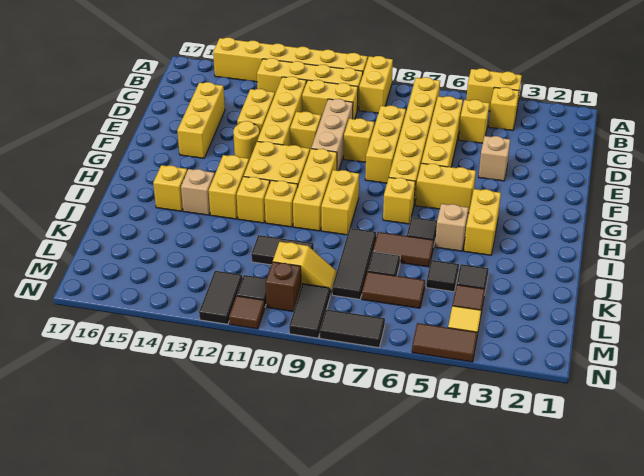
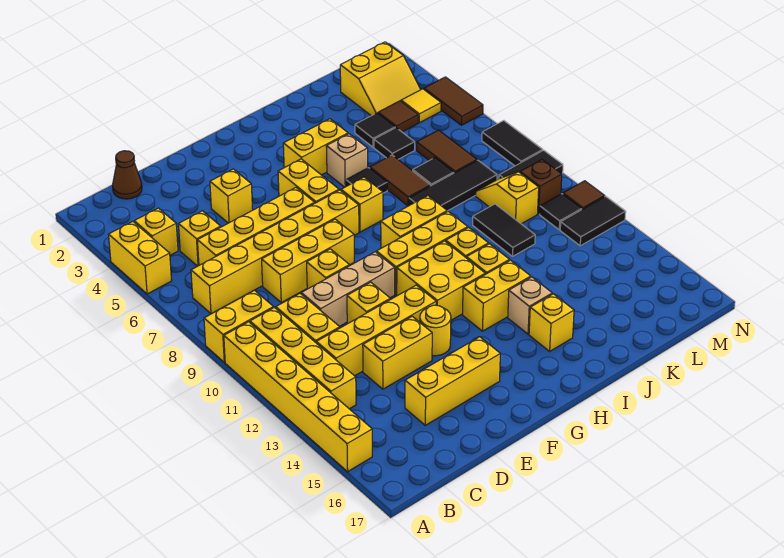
none -> brown 1x1 cone [113,151,142,199]
tan 1x1 brick [479,136,510,181] -> yellow 1x1 brick [210,169,253,223]
none -> yellow 2x2 slope [340,42,421,116]

